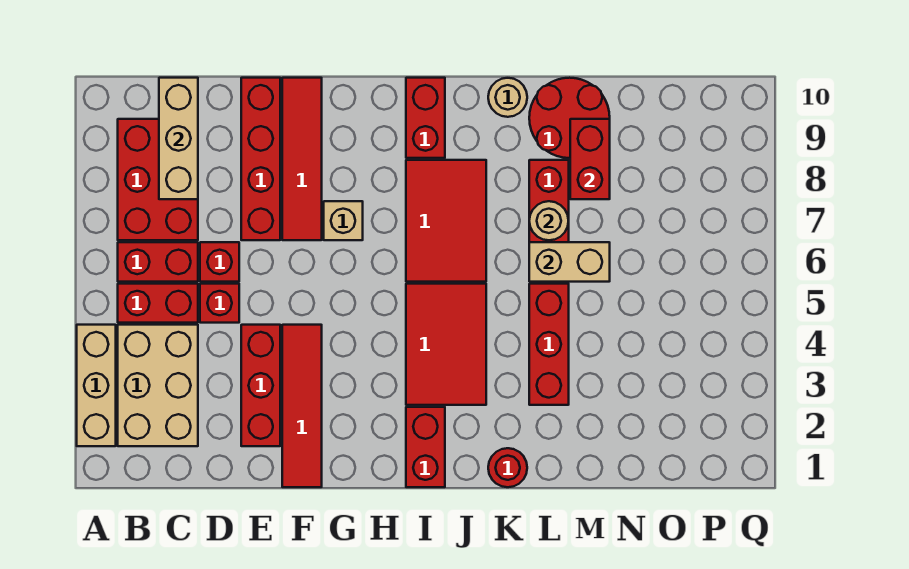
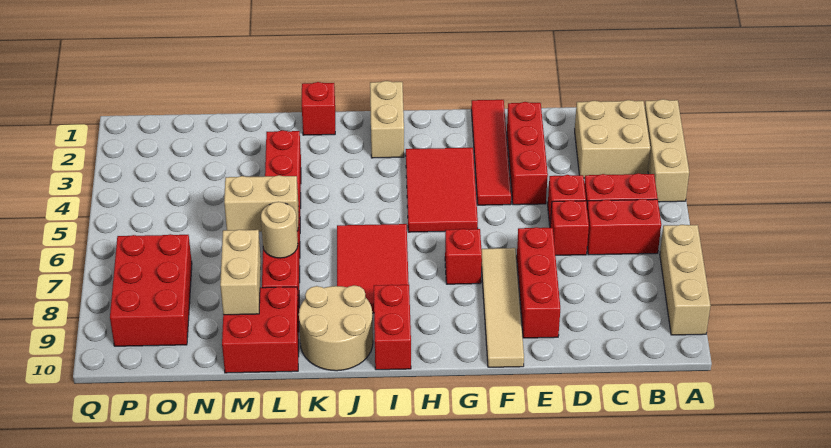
tan 2x3 brick [118,325,198,446] -> tan 2x2 brick [575,100,650,178]
red 2x3 brick [118,119,198,240] -> red 2x3 brick moved to [110,234,192,346]
tan 1x3 brick [159,78,198,199] -> tan 1x3 brick moved to [660,225,711,335]
red 1x4 brick [241,78,280,240] -> red 1x3 brick [517,227,560,338]
red 1x4 tile [282,78,322,240] -> tan 1x4 tile [481,248,524,367]
tan 1x1 brick [324,201,363,240] -> red 1x1 brick [445,229,482,284]
red 1x2 brick [406,407,445,487] -> tan 1x2 brick [370,81,404,158]
red 2x3 tile [406,284,486,405] -> red 2x3 tile moved to [406,148,478,232]
red 1x1 round brick [488,448,527,487] -> red 1x1 brick [302,82,335,135]
tan 1x1 round brick [488,78,527,117] -> tan 2x2 round brick [299,285,373,371]
red 2x2 round brick [529,78,610,158] -> red 2x2 brick [222,287,299,373]
red 1x2 brick [570,119,610,199] -> tan 1x2 brick [220,230,261,315]

